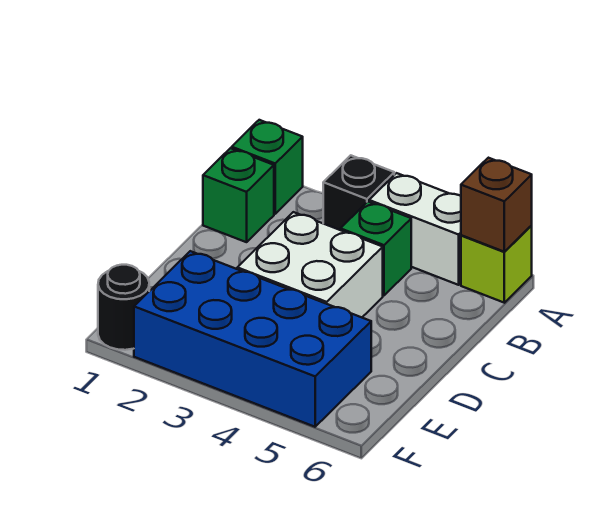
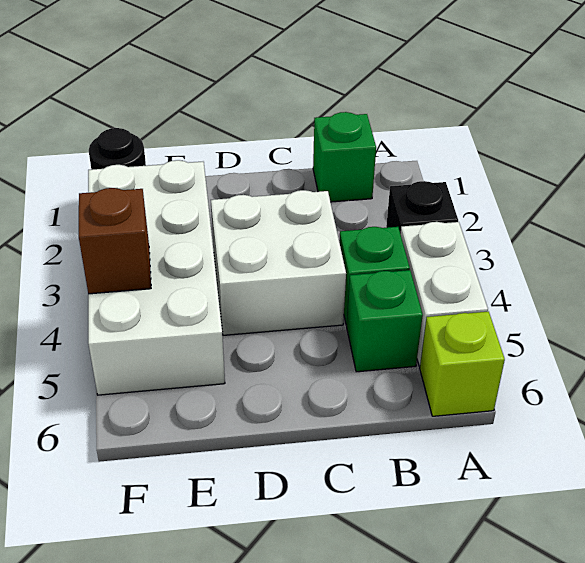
green 1x1 brick [232,120,303,214] -> green 1x1 brick moved to [347,270,423,372]
brown 1x1 brick [461,158,532,252] -> brown 1x1 brick moved to [79,188,151,294]
blue 2x4 brick [134,251,371,427] -> white 2x4 brick [88,160,225,395]

